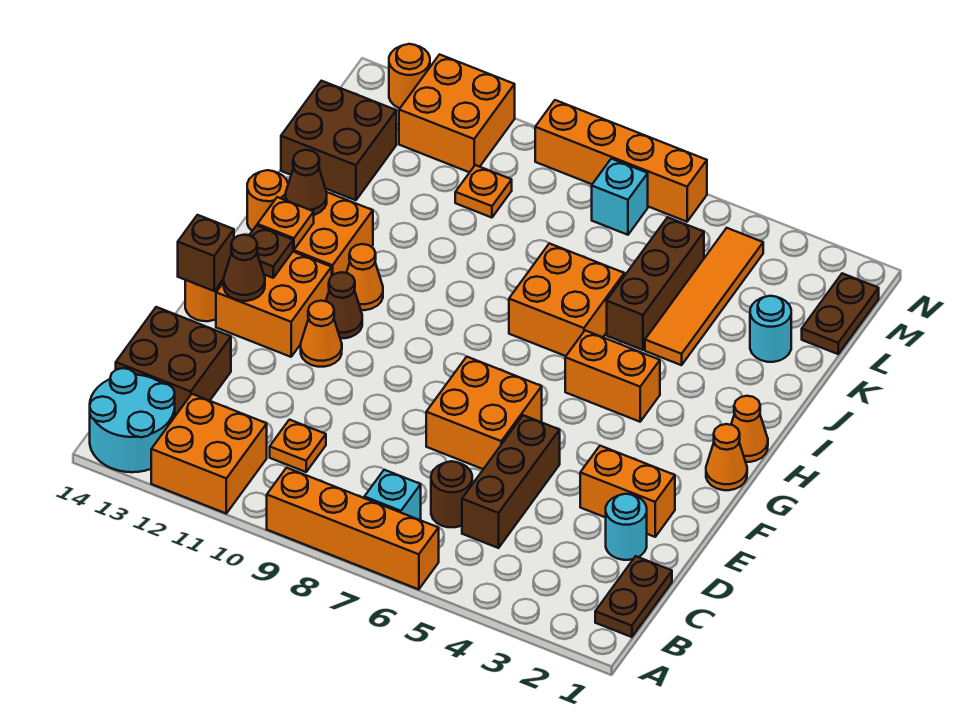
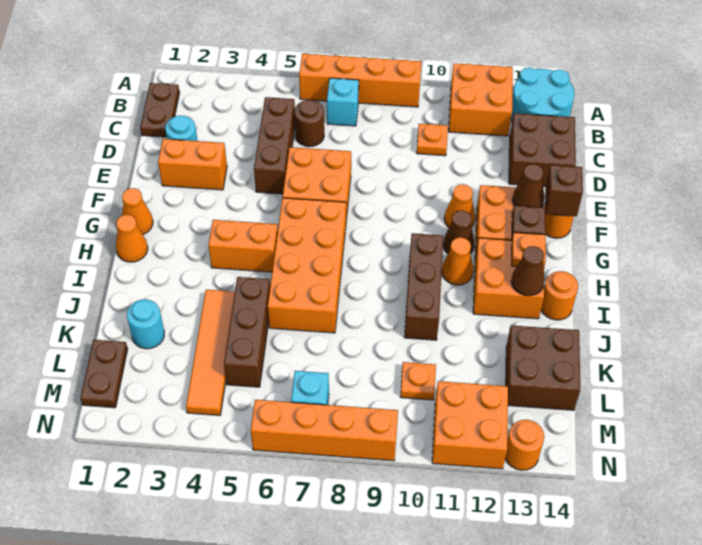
none -> brown 1x3 brick [404,233,443,340]
orange 2x2 brick [509,243,624,356] -> orange 2x4 brick [268,198,346,333]

